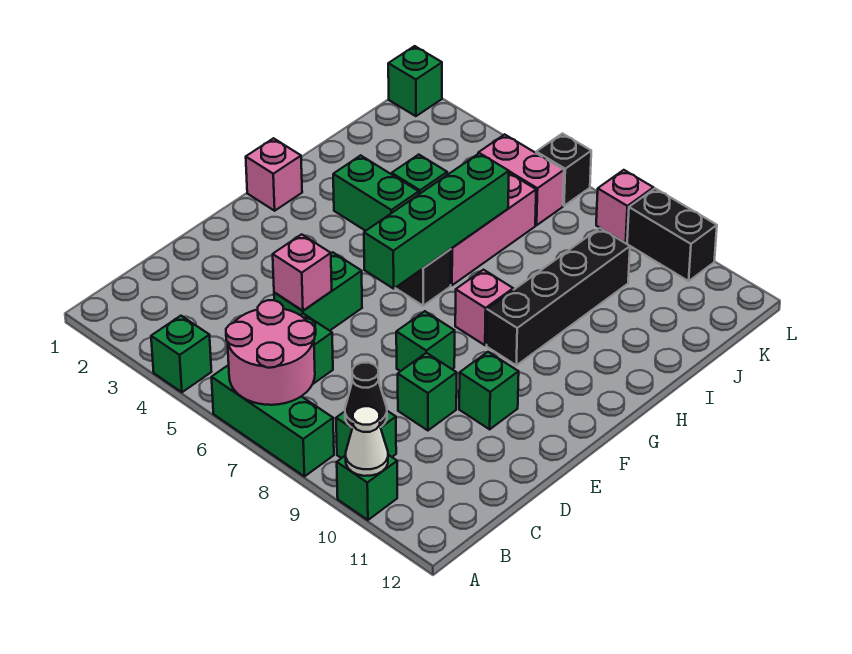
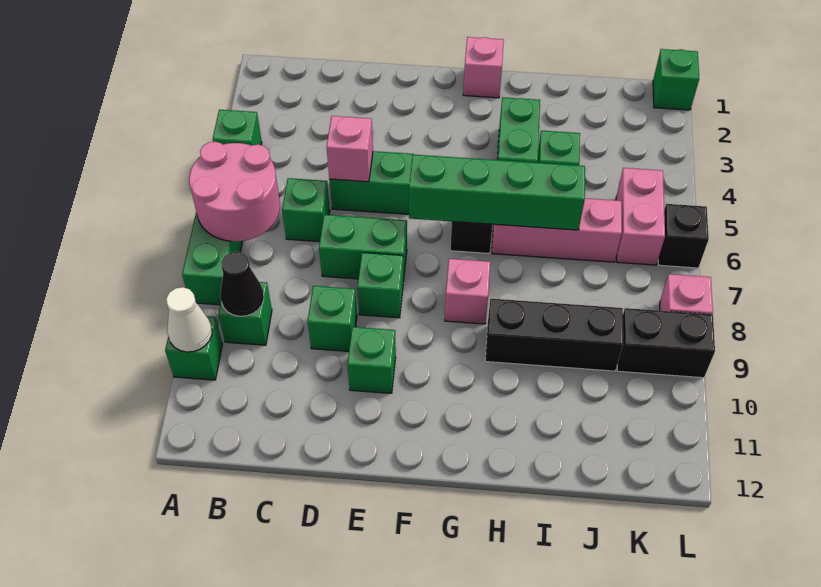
none -> green 1x2 brick [319,215,407,282]
black 1x4 brick [487,228,630,365] -> black 1x3 brick [485,299,623,371]
black 1x2 brick [627,188,717,281] -> black 1x2 brick turned to [617,308,715,378]

